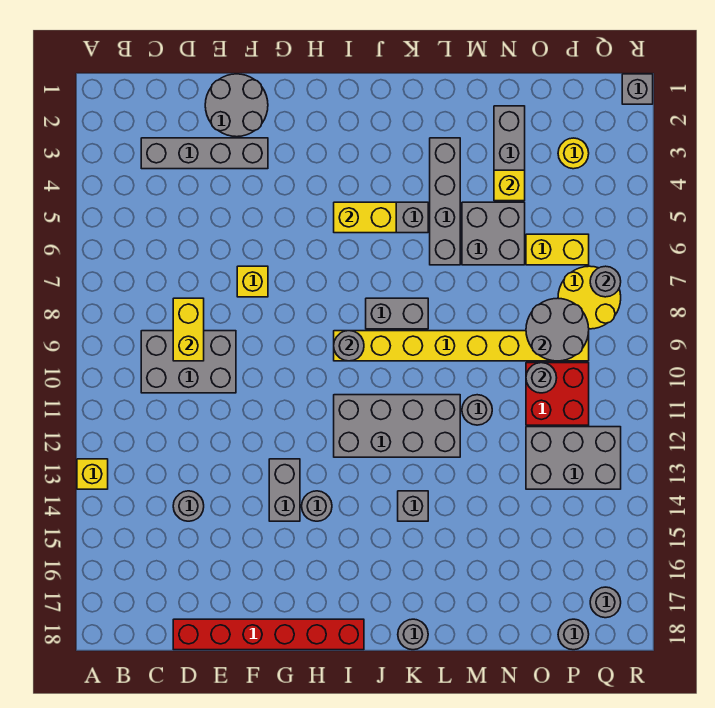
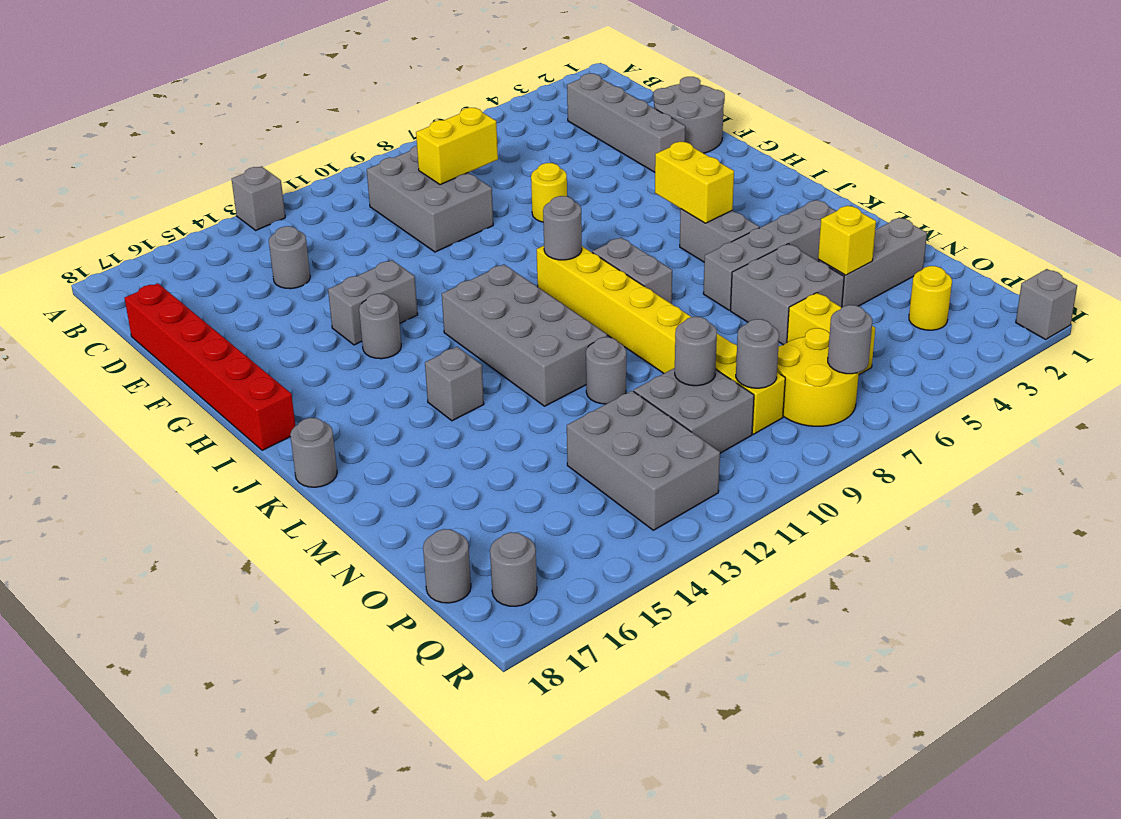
yellow 1x1 brick [77,459,108,489] -> grey 1x1 brick [232,166,285,230]
yellow 1x1 brick [237,266,268,297] -> yellow 1x1 round brick [531,163,567,222]
grey 2x2 round brick [526,298,589,361] -> grey 1x1 round brick [736,319,779,388]
red 2x2 brick [526,363,589,425] -> grey 2x2 brick [634,368,754,453]

